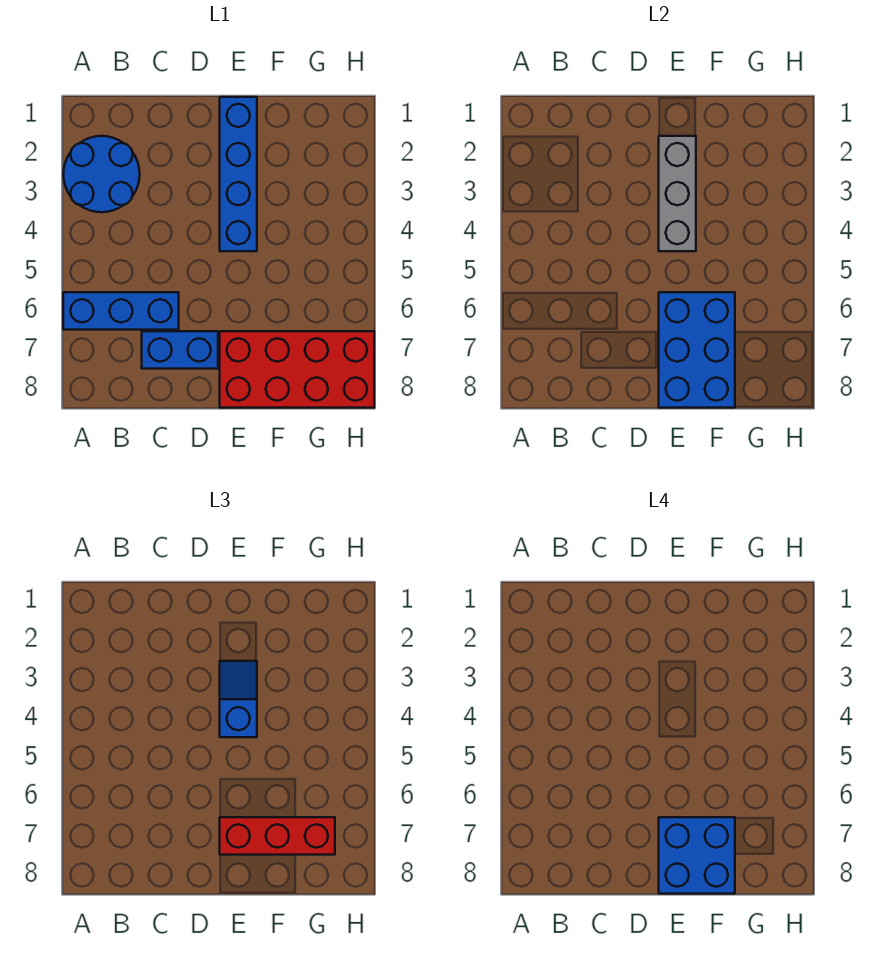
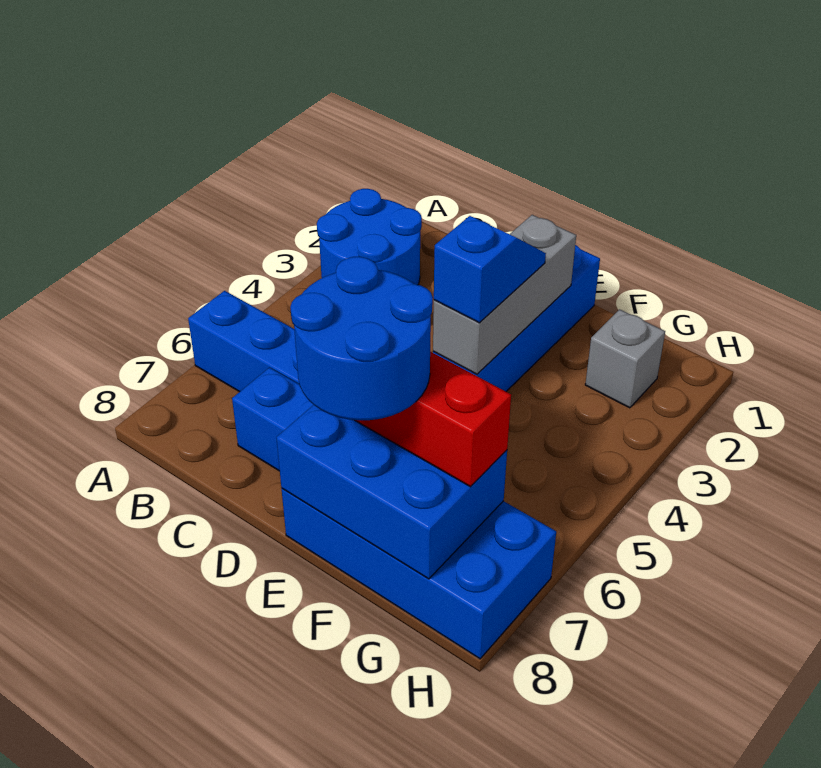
blue 2x3 brick [659,292,735,408] -> blue 2x3 brick turned to [276,405,507,579]
red 2x4 brick [220,331,374,408] -> blue 2x4 brick [282,489,556,659]
blue 2x2 brick [659,817,735,894] -> blue 2x2 round brick [291,257,433,420]
none -> grey 1x1 brick [585,309,665,408]

